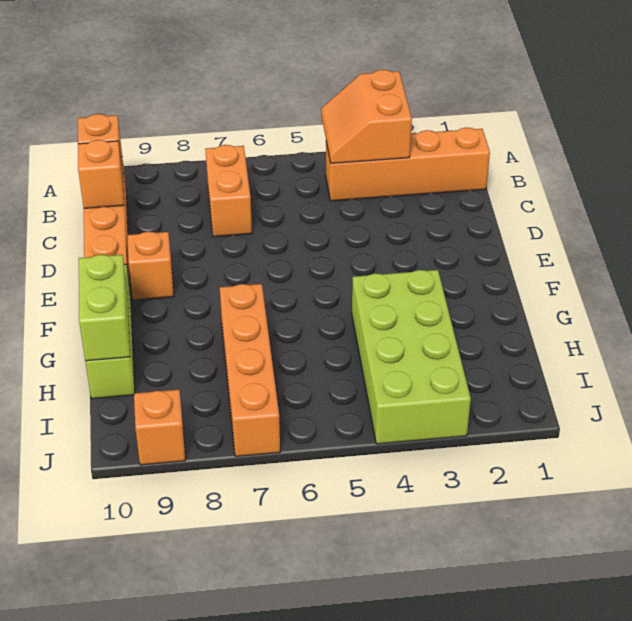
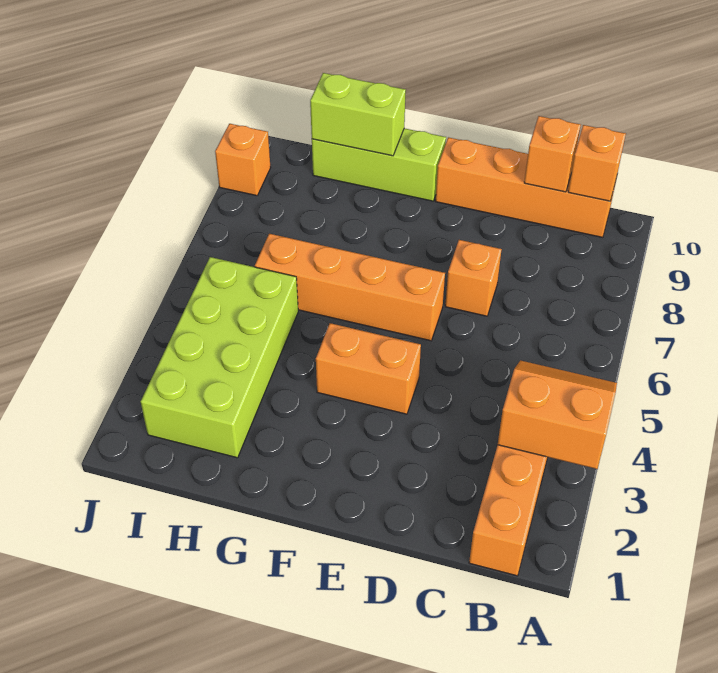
orange 1x2 brick [205,145,252,237] -> orange 1x2 brick moved to [316,323,421,414]
orange 1x1 brick [127,232,174,300] -> orange 1x1 brick moved to [445,240,502,316]
lime 2x4 brick [352,270,471,444] -> lime 2x4 brick turned to [141,257,298,458]
orange 1x4 brick [220,284,280,456] -> orange 1x4 brick moved to [255,234,445,341]

